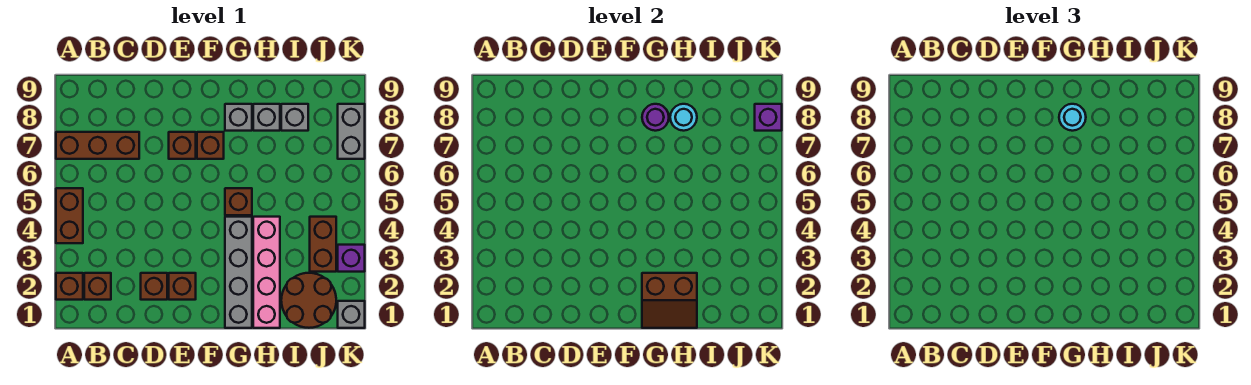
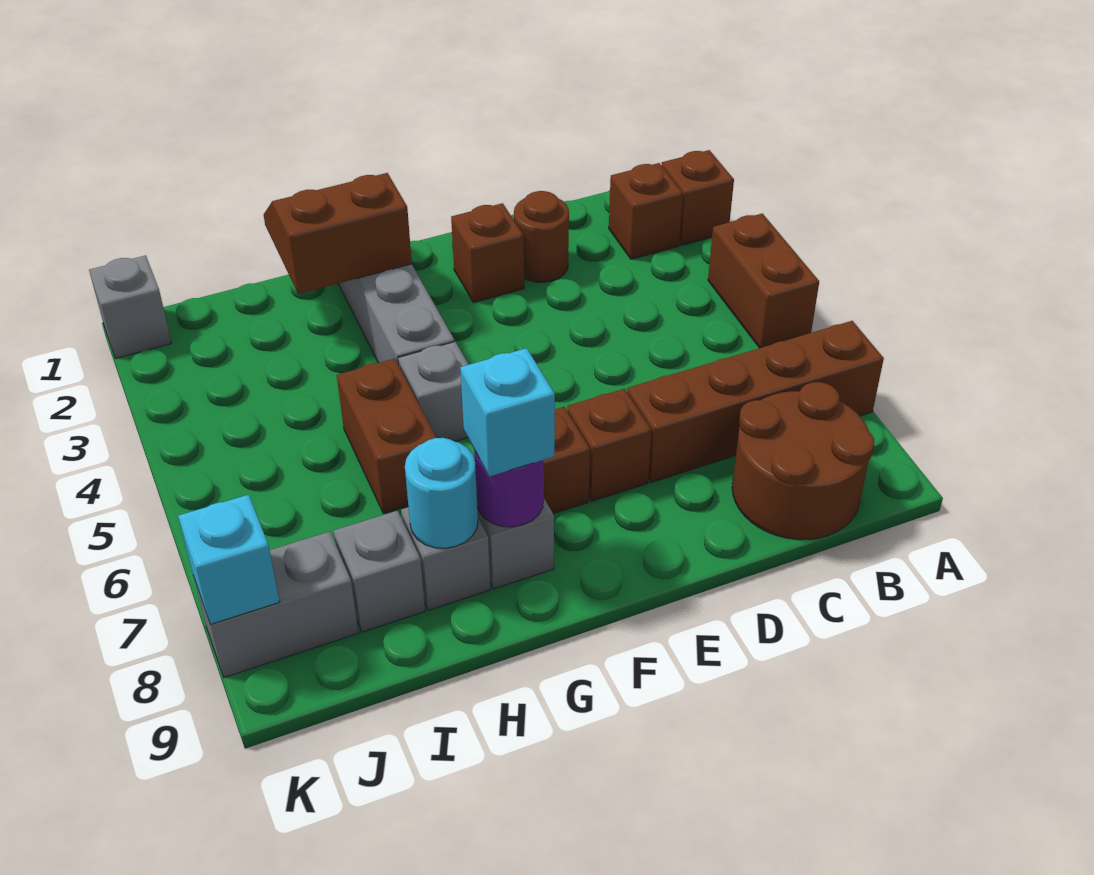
brown 1x3 brick [56,132,139,159] -> brown 1x4 brick [627,321,884,482]
brown 1x1 brick [141,273,167,300] -> brown 1x1 round brick [514,191,569,282]
brown 1x1 brick [225,188,252,215] -> grey 1x1 brick [398,342,469,442]
cyan 1x1 round brick [1059,104,1086,131] -> cyan 1x1 brick [460,348,555,477]
pink 1x4 brick [253,217,280,328] -> none
brown 2x2 round brick [281,273,336,328] -> brown 2x2 round brick moved to [732,382,874,540]
brown 1x2 brick [310,217,336,272] -> brown 1x2 brick moved to [337,359,436,514]
purple 1x1 brick [338,245,365,272] -> none
grey 1x2 brick [338,104,365,159] -> grey 1x2 brick turned to [194,532,358,677]
purple 1x1 brick [755,104,782,131] -> cyan 1x1 brick [178,495,280,625]

